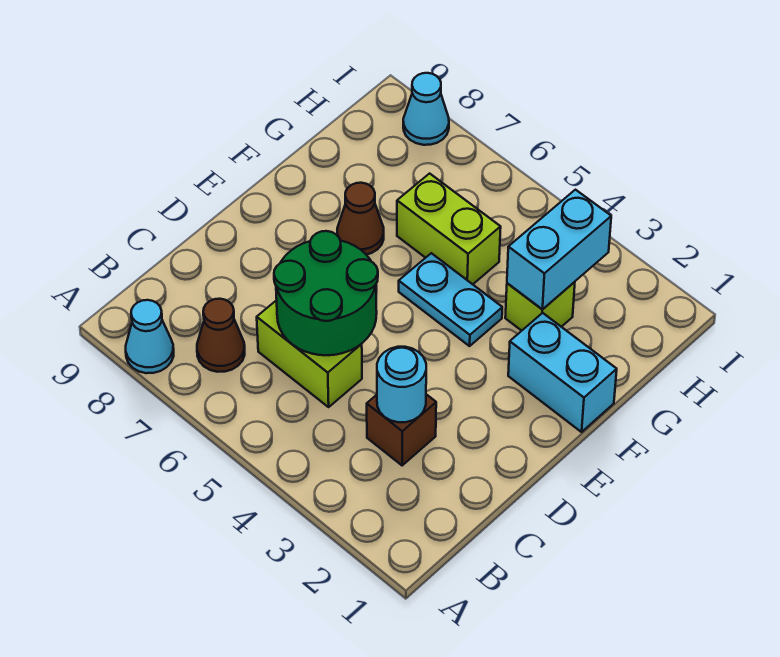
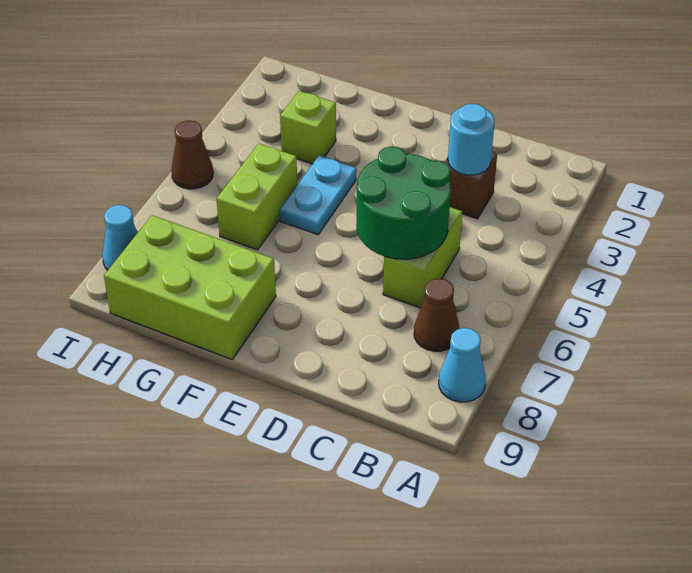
cyan 1x2 brick [508,313,617,432] -> none
brown 1x1 cone [337,183,384,255] -> brown 1x1 cone moved to [171,120,213,189]
none -> lime 2x3 brick [104,215,276,359]
cyan 1x2 brick [507,190,611,309] -> none

